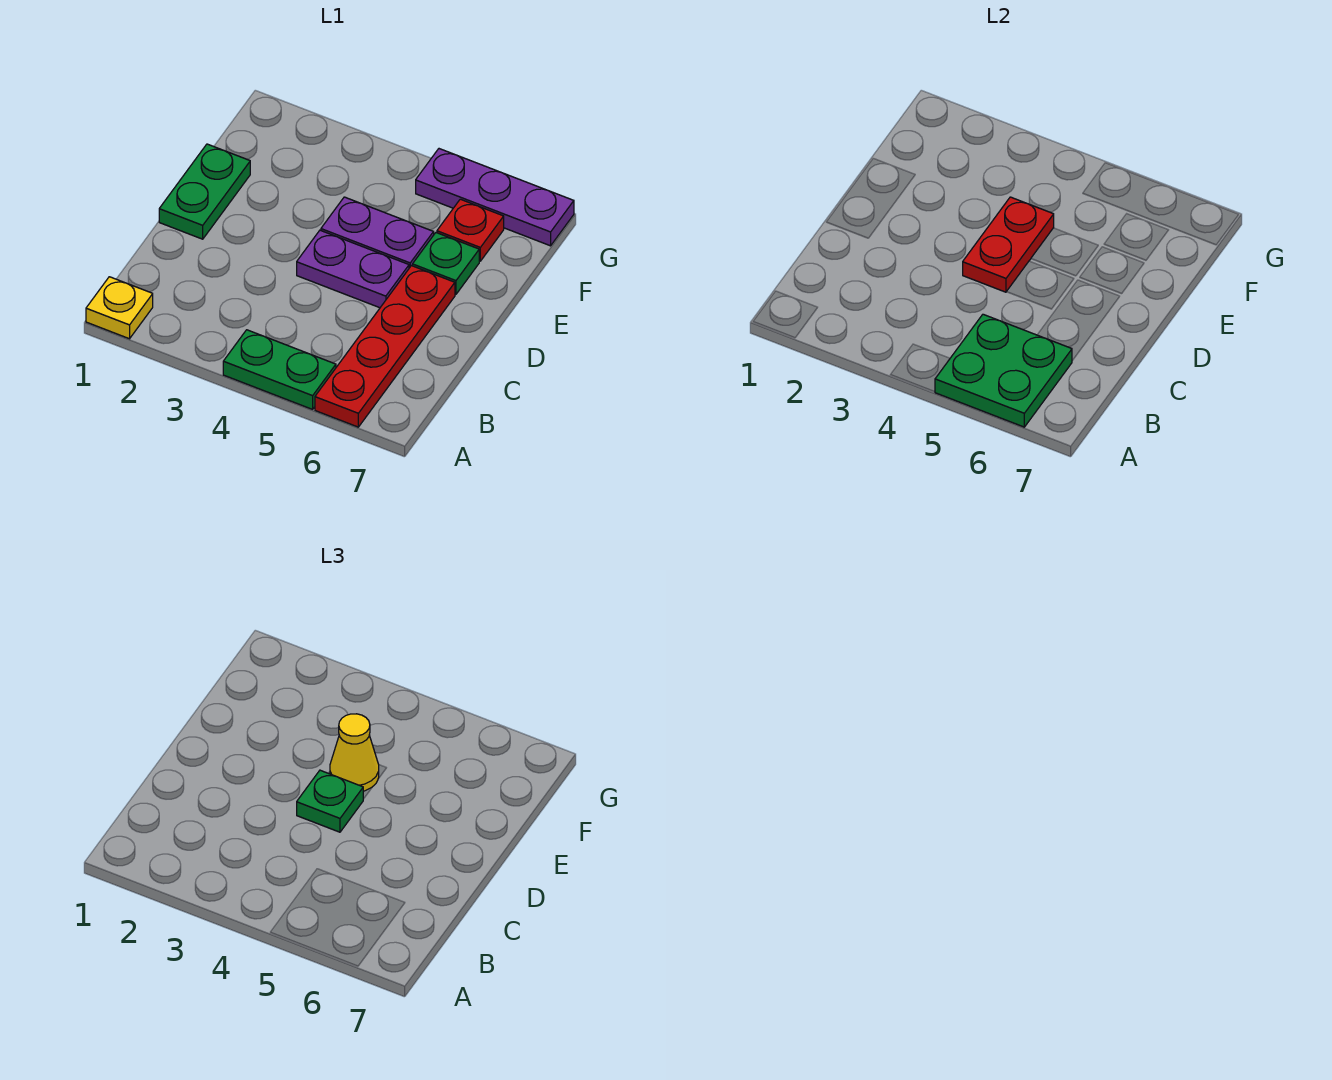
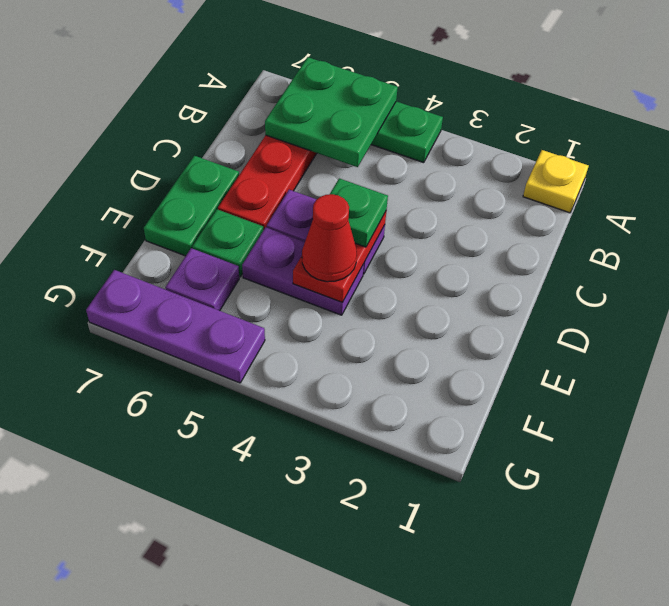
green 1x2 plate [159,144,250,239] -> green 1x2 plate moved to [144,156,239,256]
yellow 1x1 cone [330,714,379,791] -> red 1x1 cone [302,194,357,282]
red 1x1 plate [437,199,504,261] -> purple 1x1 plate [165,248,239,311]

